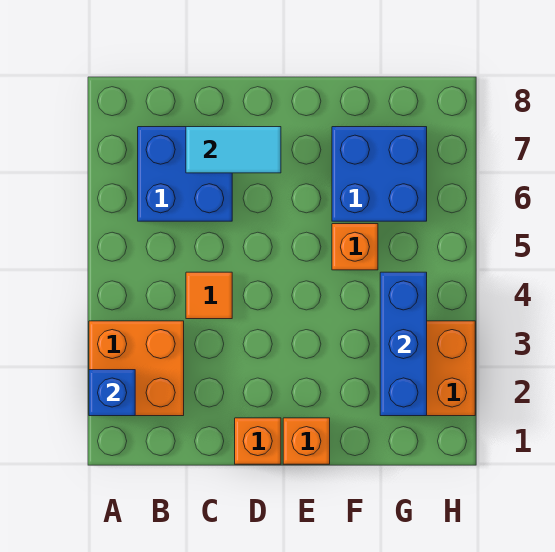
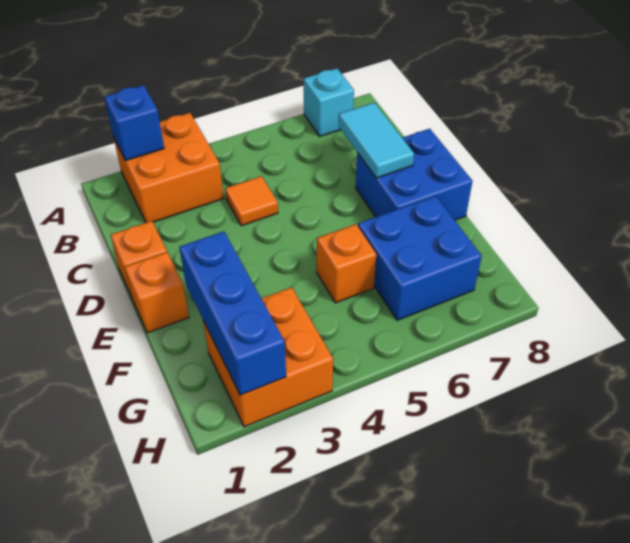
none -> cyan 1x1 brick [304,68,354,136]
blue 2x2 brick [138,127,232,221] -> blue 2x2 brick moved to [356,129,473,220]
blue 1x3 brick [380,272,427,416] -> blue 1x3 brick turned to [179,231,286,395]

